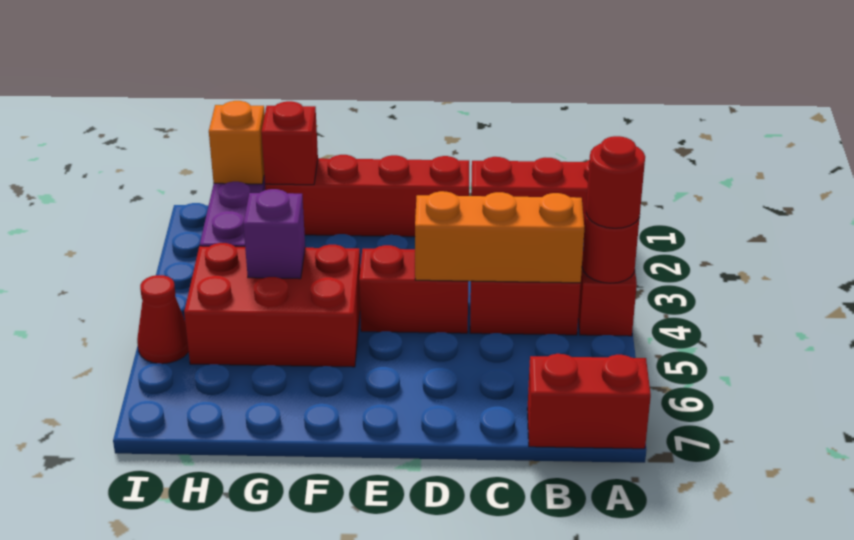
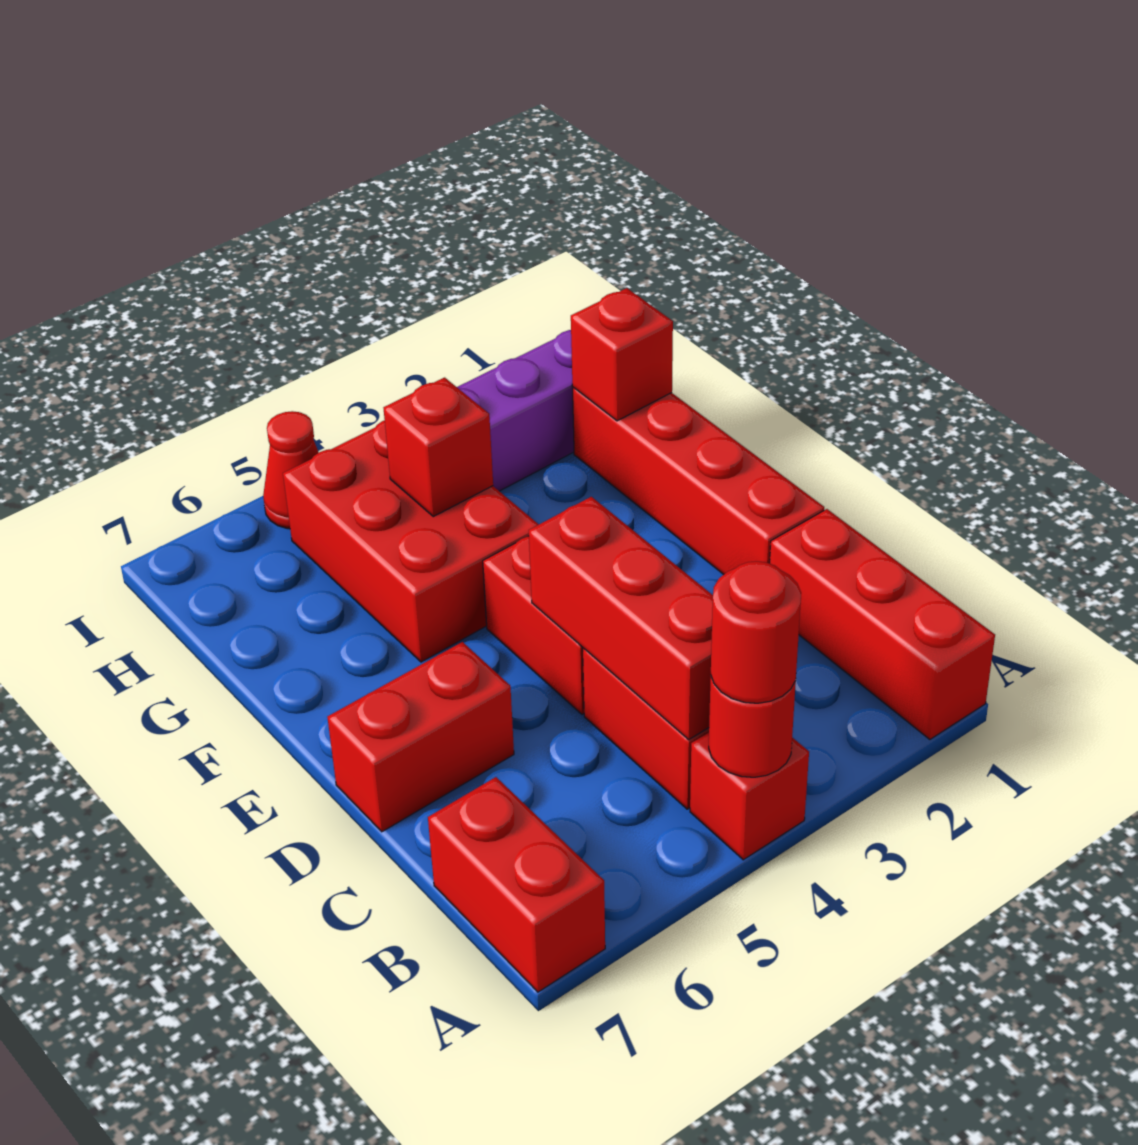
orange 1x3 brick [415,191,584,283] -> red 1x3 brick [529,497,713,739]
none -> red 1x2 brick [327,642,514,832]
purple 1x1 brick [243,189,305,279] -> red 1x1 brick [384,378,493,517]
orange 1x1 brick [209,101,265,184] -> none

